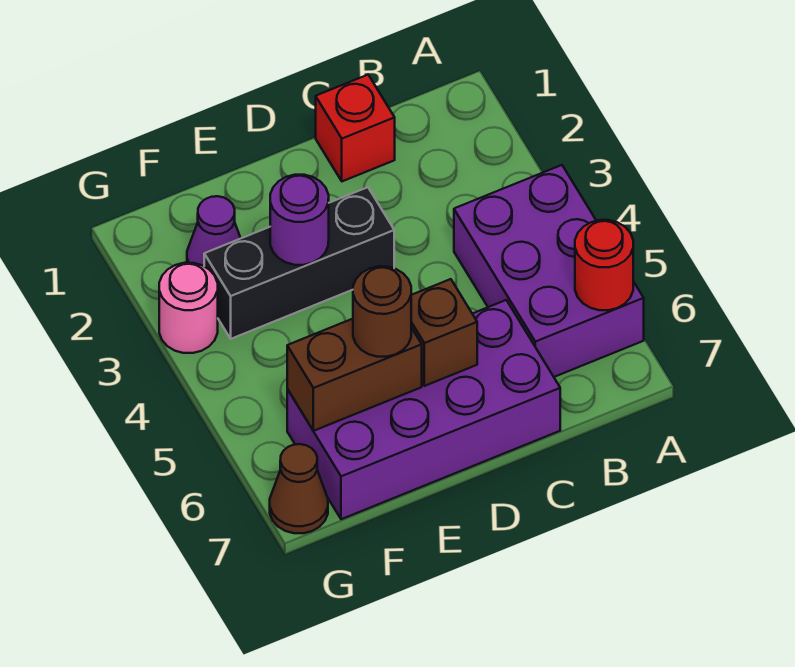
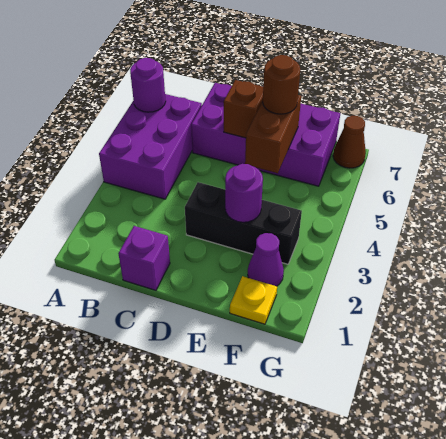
red 1x1 round brick [575,220,633,310] -> purple 1x1 round brick [130,58,166,112]
red 1x1 brick [316,75,395,181] -> purple 1x1 brick [118,226,170,290]
brown 1x2 brick [287,319,422,431] -> brown 1x2 brick turned to [245,95,301,173]
none -> yellow 1x1 plate [230,276,277,324]
pink 1x1 round brick [159,263,218,353] -> none

